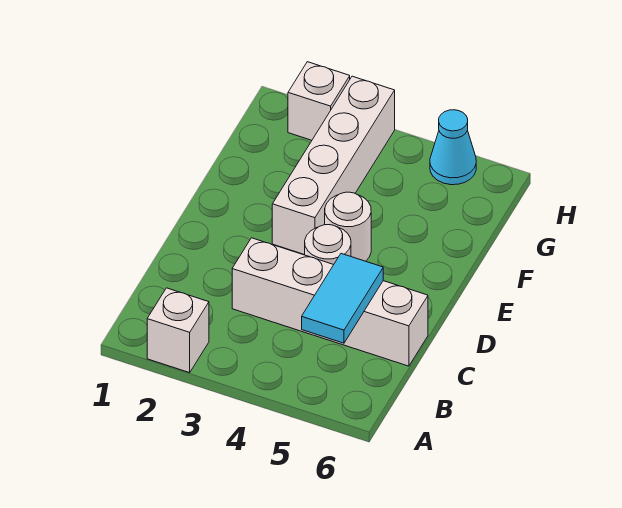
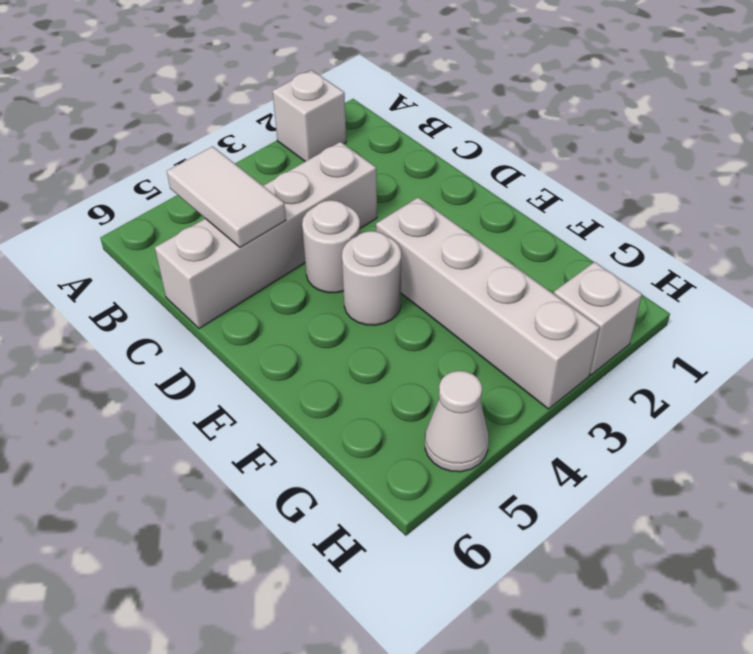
cyan 1x2 tile [302,254,383,343] -> white 1x2 tile [167,146,286,247]
cyan 1x1 cone [430,110,476,185] -> white 1x1 cone [425,371,489,472]

